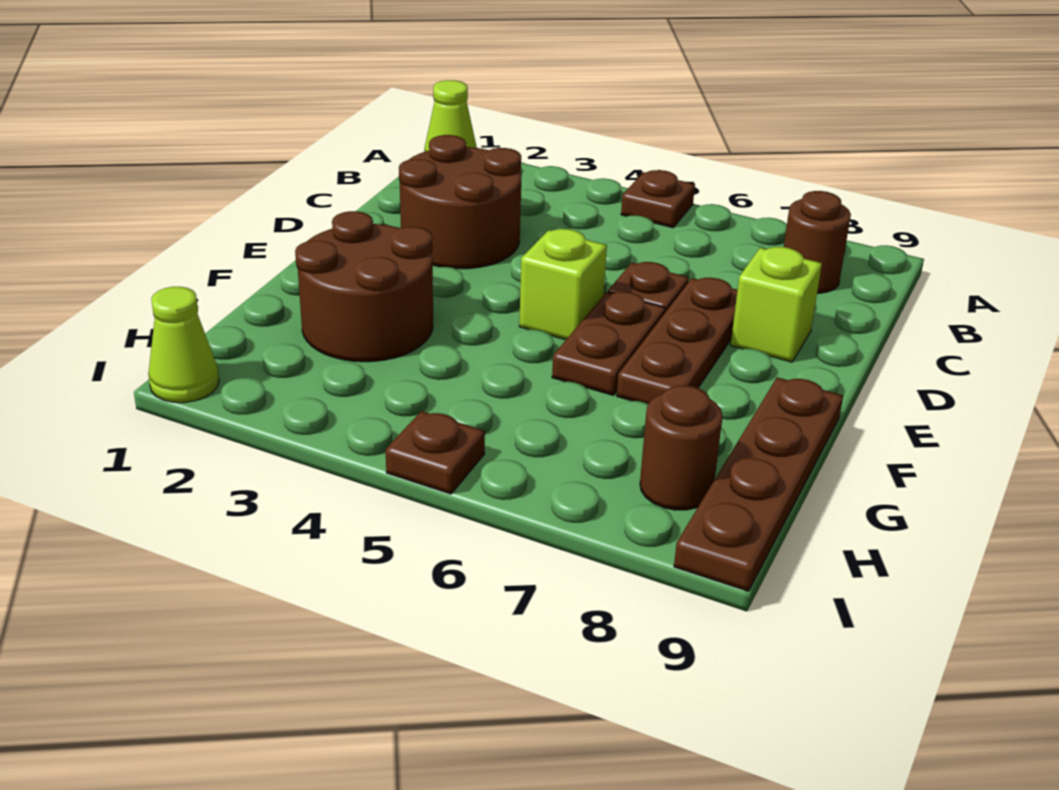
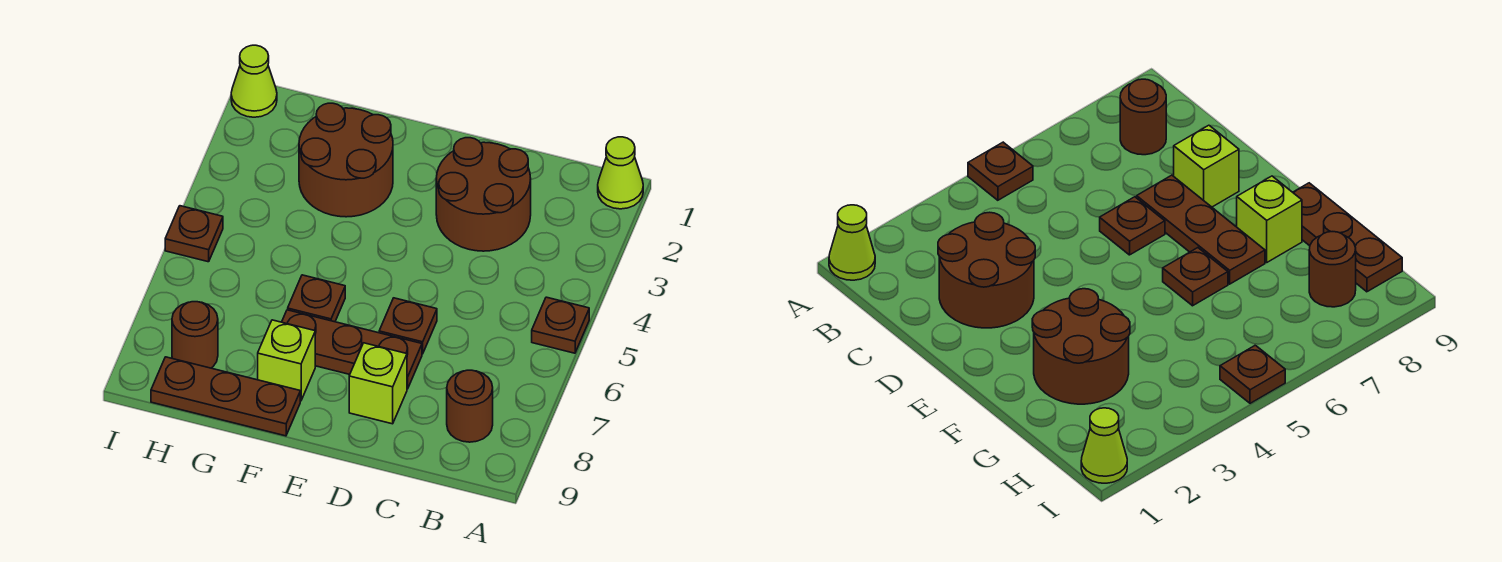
lime 1x1 brick [519,229,607,340] -> lime 1x1 brick moved to [258,320,315,401]
brown 1x2 plate [552,292,665,395] -> brown 1x1 plate [288,275,345,322]
brown 1x4 plate [674,377,843,591] -> brown 1x3 plate [151,357,300,436]

